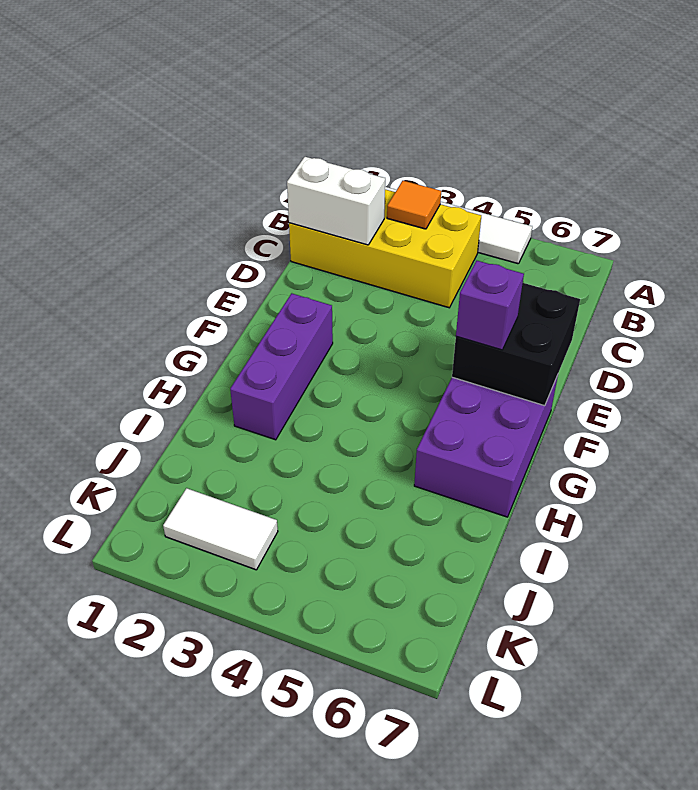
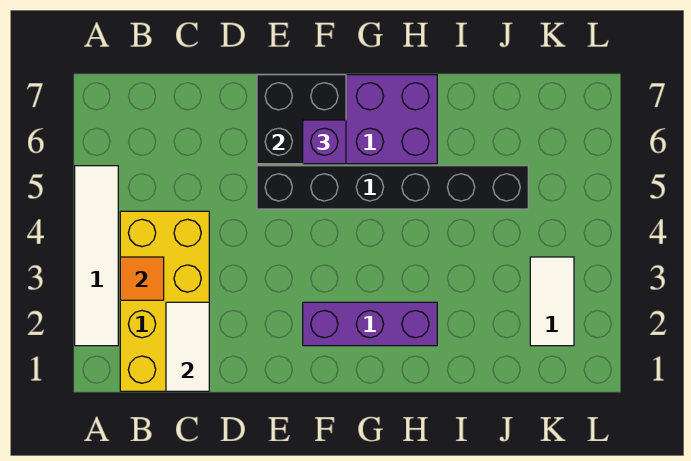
white 1x2 brick [287,157,385,245] -> white 1x2 tile [166,302,209,391]
none -> black 1x6 brick [257,166,528,209]

